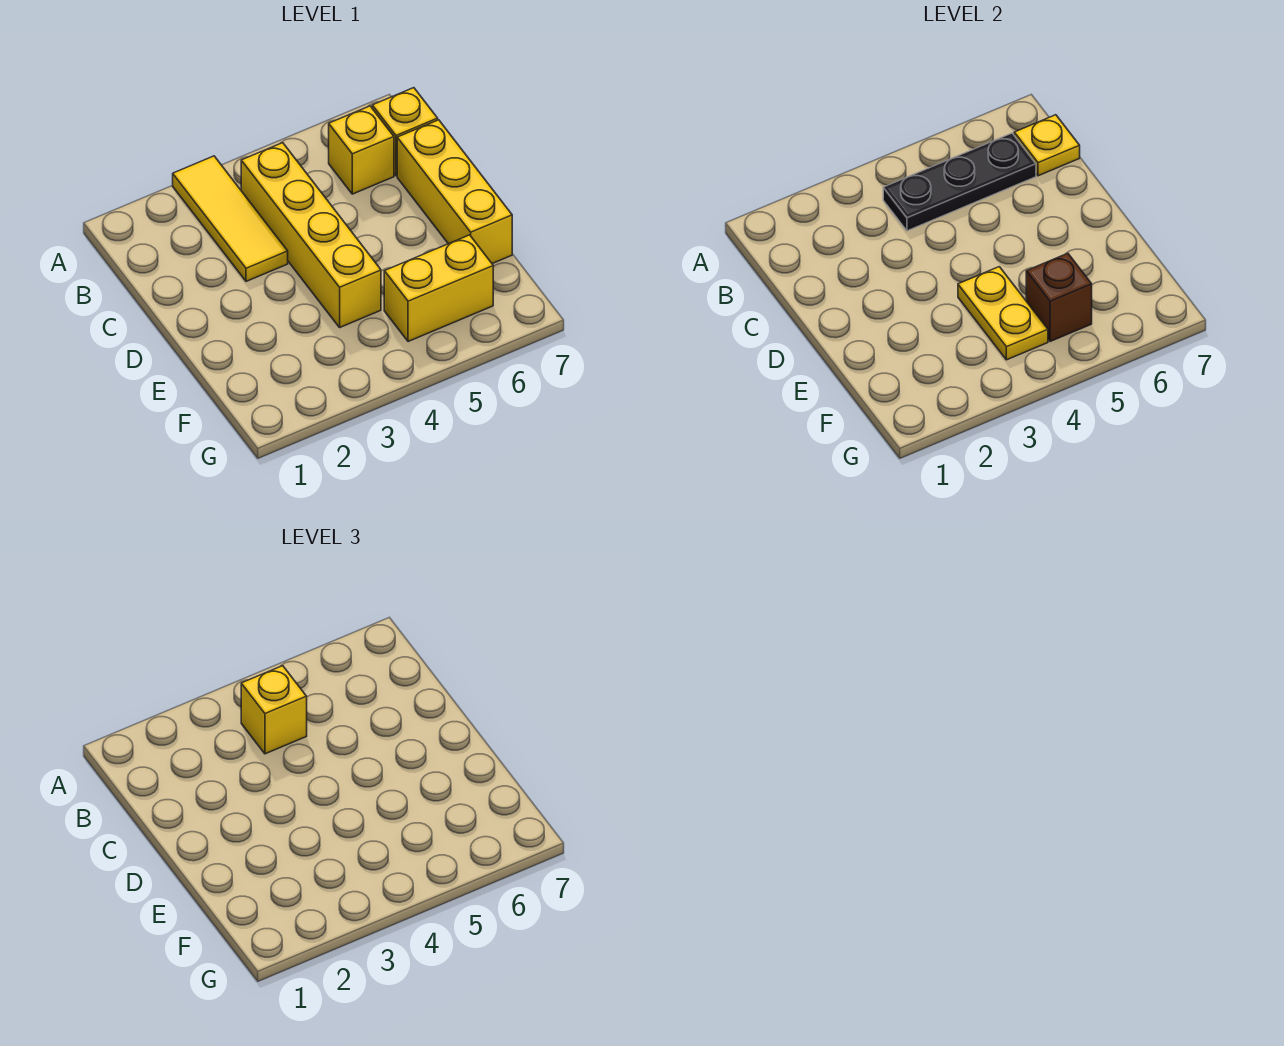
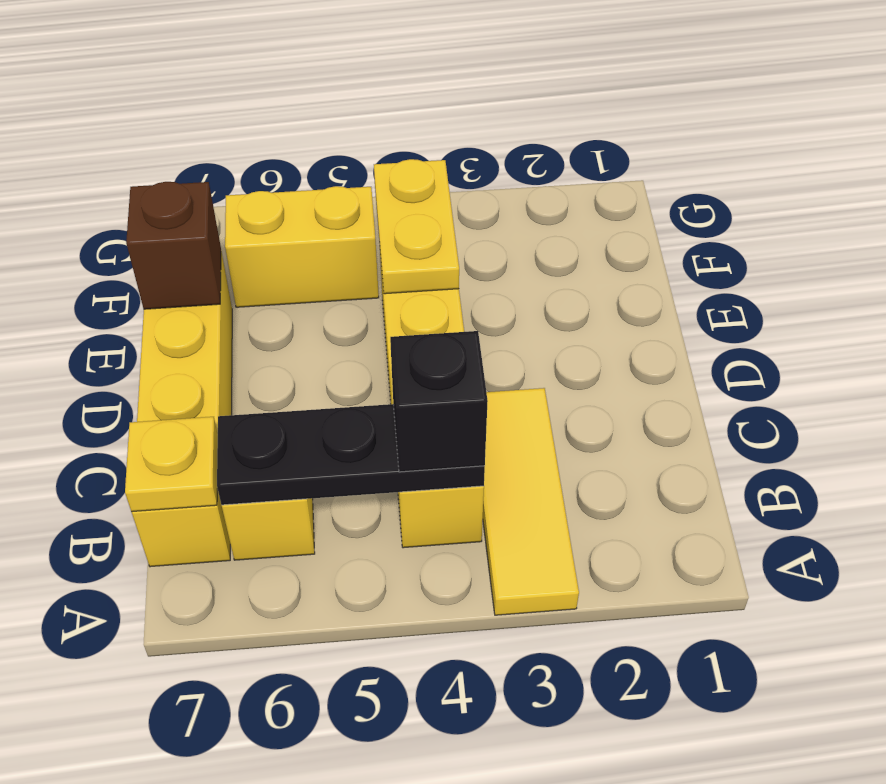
yellow 1x1 brick [241,666,307,754] -> black 1x1 brick [390,331,488,472]
brown 1x1 brick [1026,253,1092,342] -> brown 1x1 brick moved to [126,182,221,309]

